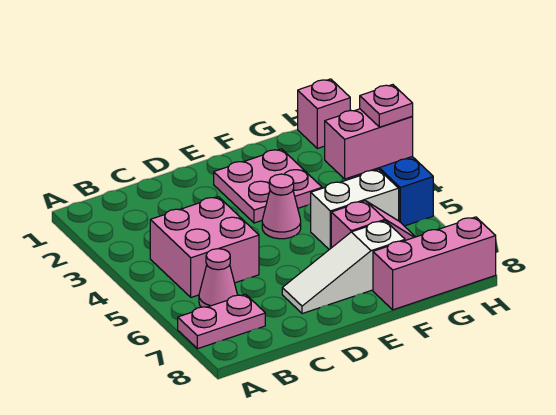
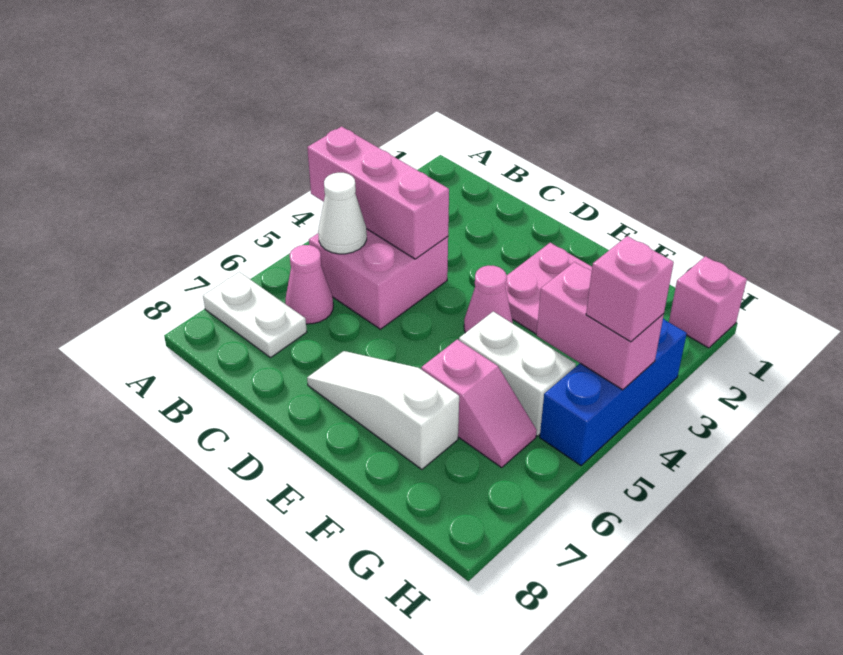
pink 1x2 plate [178,294,265,349] -> white 1x2 plate [203,272,307,358]
none -> white 1x1 cone [318,173,367,254]
pink 1x3 brick [373,217,496,310] -> pink 1x3 brick moved to [307,126,449,259]
pink 1x1 plate [360,85,413,127] -> pink 1x1 brick [586,236,674,342]

